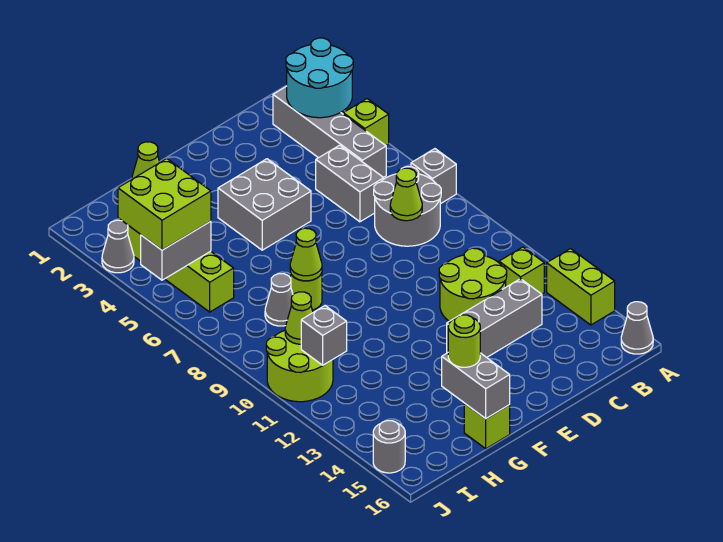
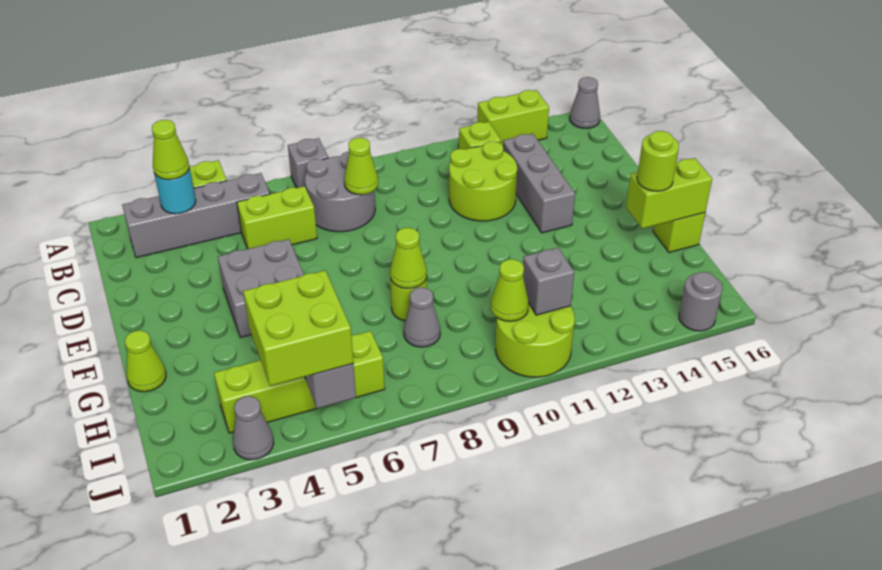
cyan 2x2 round brick [286,38,353,118] -> cyan 1x1 round brick [155,167,196,214]
none -> lime 1x1 cone [152,120,189,180]
grey 1x2 brick [316,145,384,222] -> lime 1x2 brick [237,186,317,249]
grey 1x2 brick [442,353,510,419] -> lime 1x2 brick [626,158,712,229]

